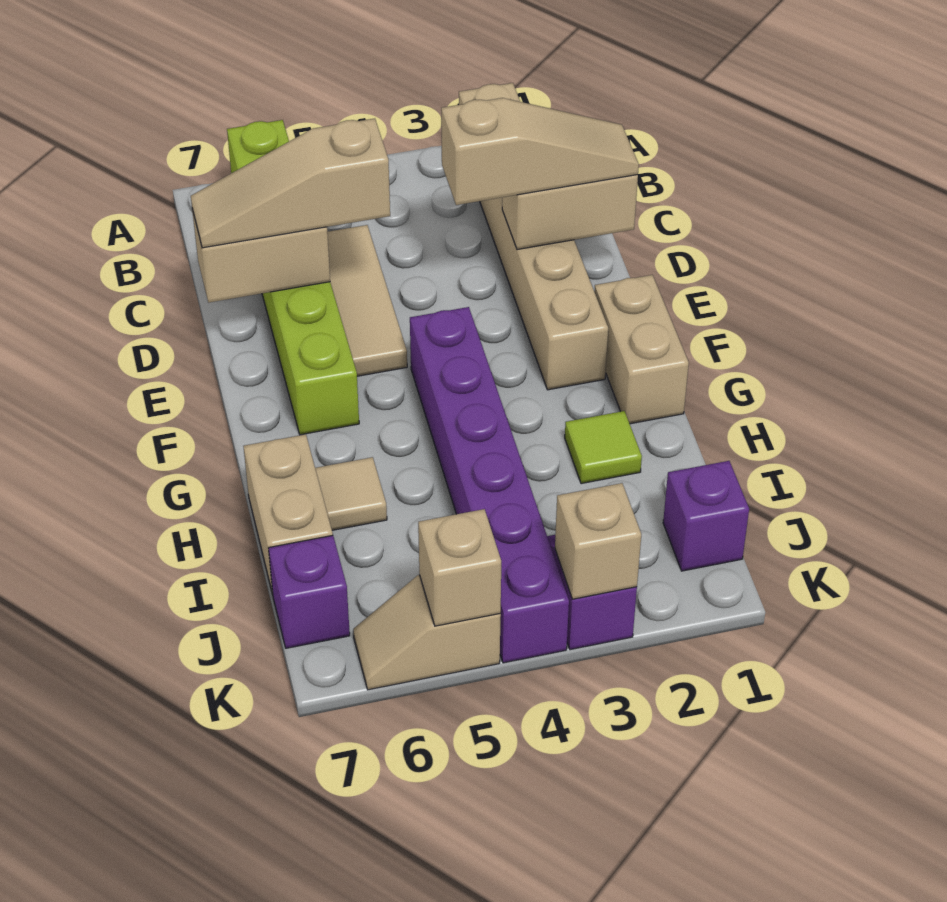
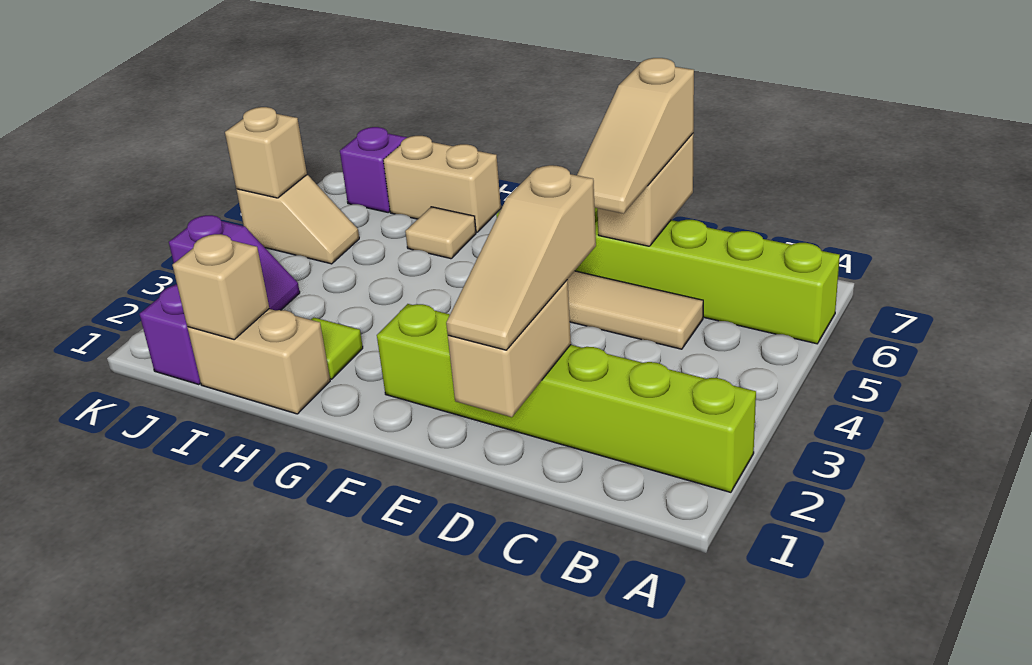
tan 1x6 brick [459,83,608,390] -> lime 1x6 brick [377,304,756,492]
tan 1x3 slope [191,119,390,248] -> tan 1x3 slope turned to [577,58,694,214]
tan 1x2 brick [594,275,689,424] -> tan 1x2 brick moved to [187,309,330,414]
purple 1x6 brick [410,307,569,663] -> none
tan 1x1 brick [555,483,641,599] -> tan 1x1 brick moved to [173,234,269,339]
tan 1x2 slope [353,575,501,690] -> tan 1x2 slope turned to [236,175,359,264]

